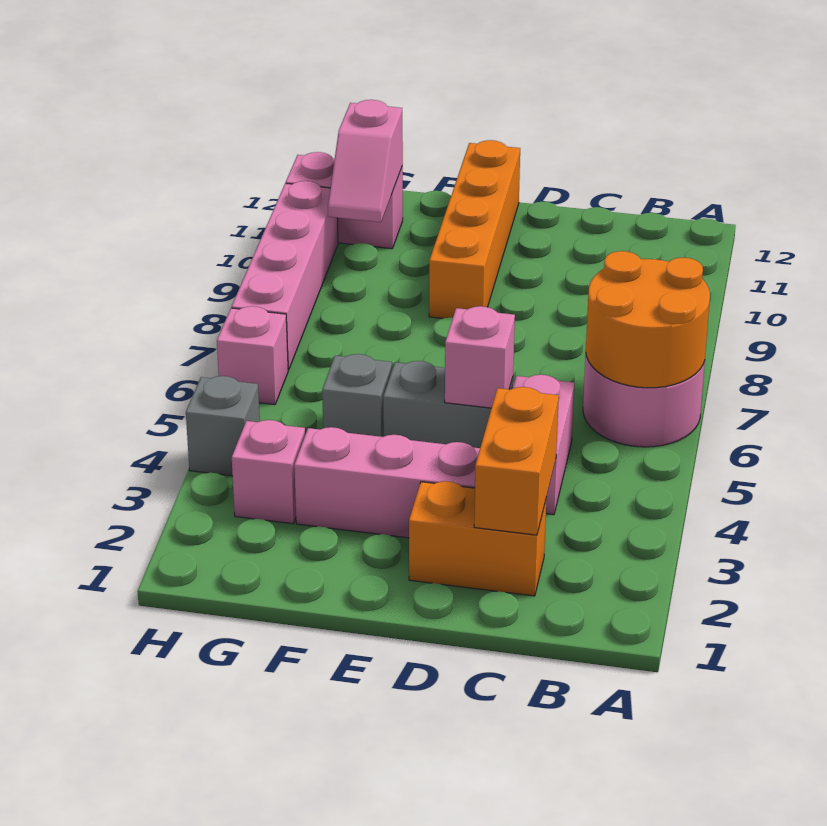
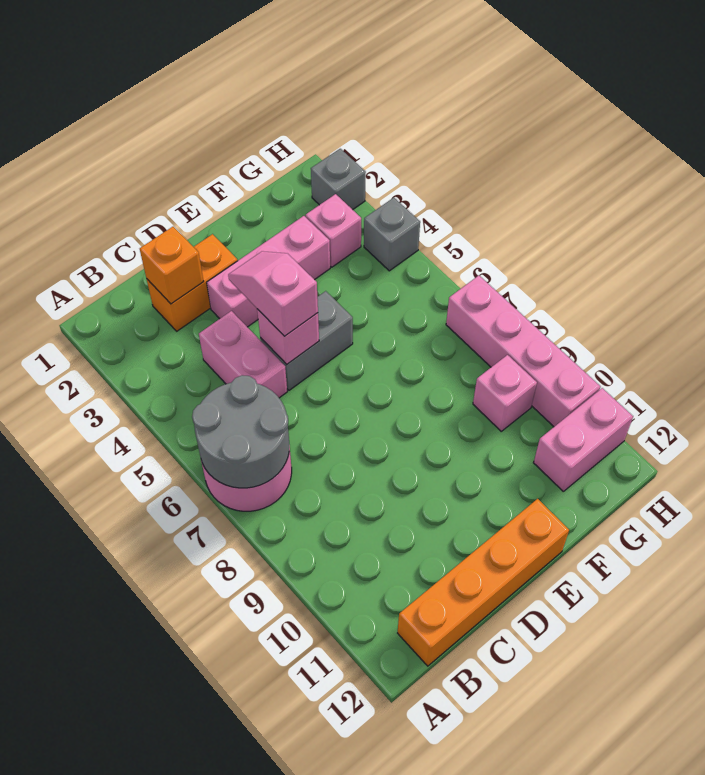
orange 2x2 round brick [586,251,710,388] -> grey 2x2 round brick [192,375,289,488]
orange 1x2 brick [474,387,559,535] -> orange 1x1 brick [140,227,204,304]
orange 1x4 brick [429,140,520,319] -> orange 1x4 brick turned to [398,499,569,666]
grey 1x1 brick [322,354,392,437] -> grey 1x1 brick moved to [311,149,366,210]
pink 1x2 slope [328,100,403,222] -> pink 1x2 slope moved to [228,251,318,336]
pink 1x1 brick [217,306,288,405] -> pink 1x1 brick moved to [473,355,537,431]

